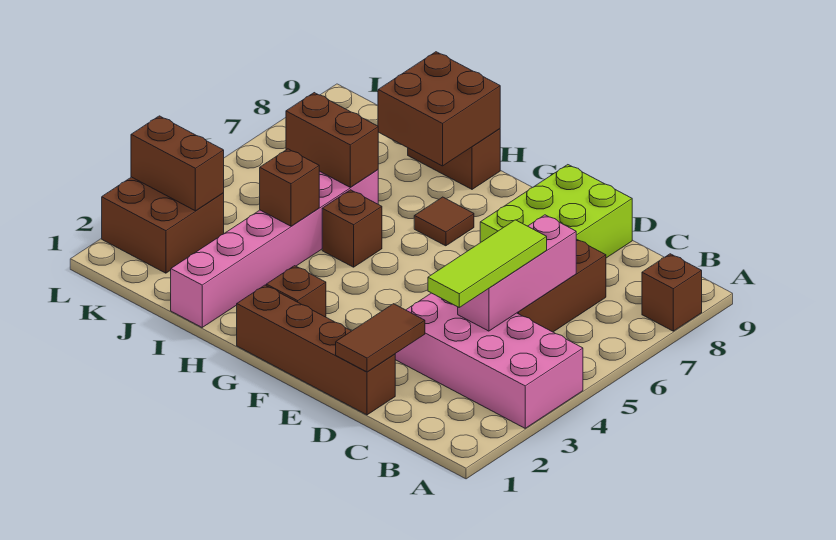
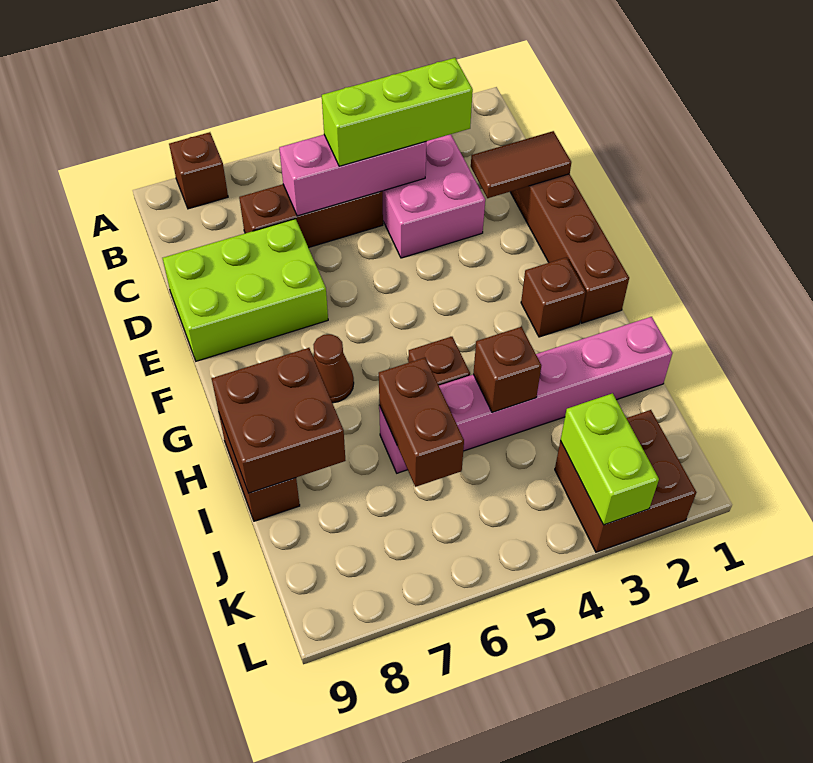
lime 1x3 tile [428,220,547,307] -> lime 1x3 brick [322,58,473,166]
brown 1x1 tile [414,197,474,246] -> brown 1x1 cone [313,334,354,403]
brown 1x2 brick [131,116,224,211] -> lime 1x2 brick [560,393,659,525]

